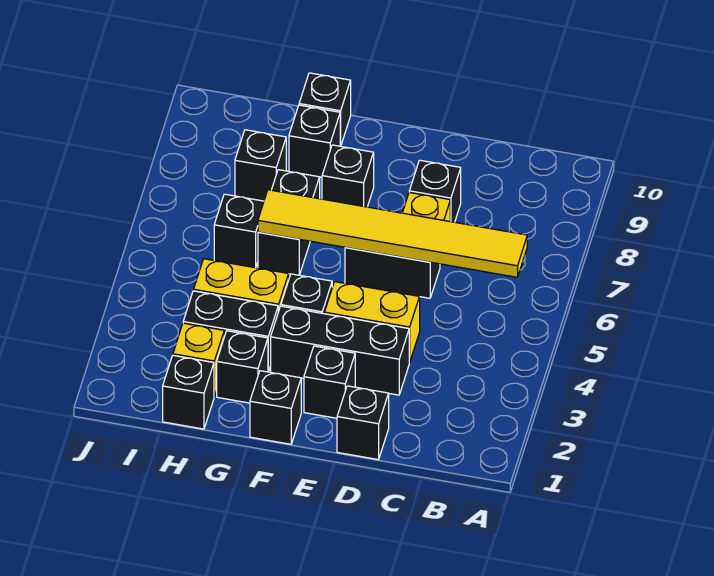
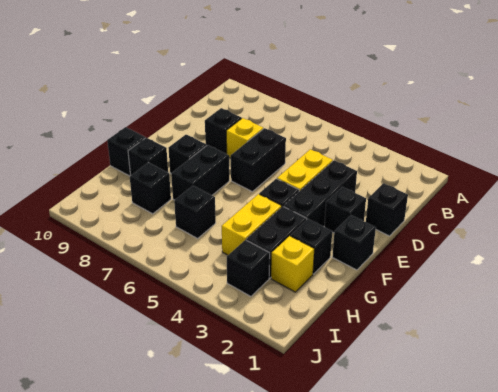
yellow 1x6 tile [258,190,527,277] -> none
black 1x2 brick [258,170,320,275] -> black 1x2 brick turned to [171,145,229,200]
black 1x1 brick [163,356,214,429] -> black 1x1 brick moved to [227,240,270,296]

